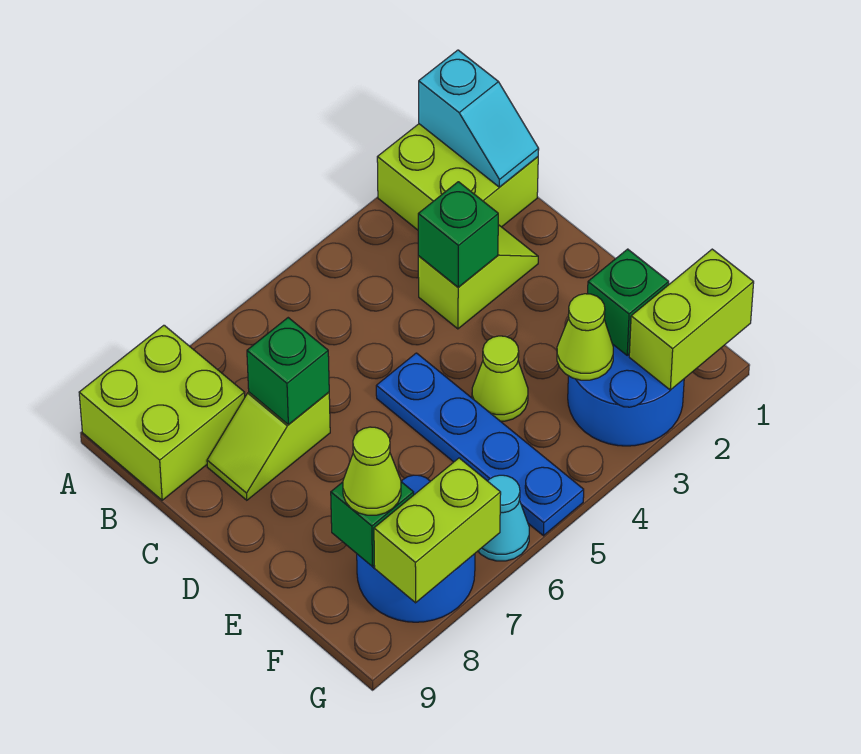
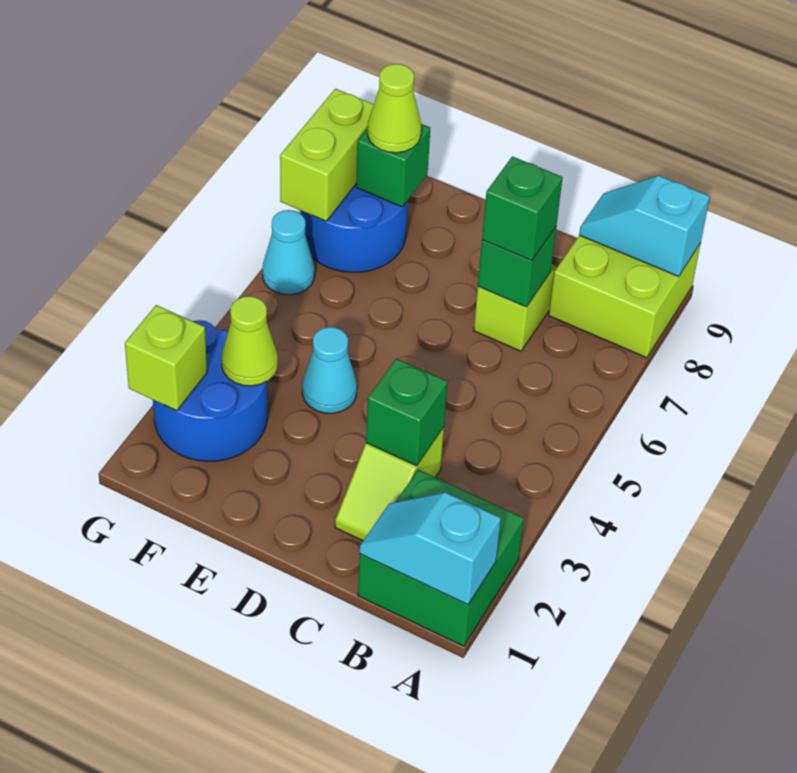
lime 2x2 brick [377,124,538,230] -> green 2x2 brick [358,470,524,646]
none -> cyan 1x2 slope [579,176,710,276]
blue 1x4 plate [376,353,584,536] -> none
lime 1x1 cone [472,336,528,421] -> cyan 1x1 cone [302,327,357,413]
green 1x1 brick [588,249,669,355] -> green 1x1 brick moved to [482,156,563,260]
lime 1x2 brick [629,249,754,390] -> lime 1x1 brick [125,305,207,411]

